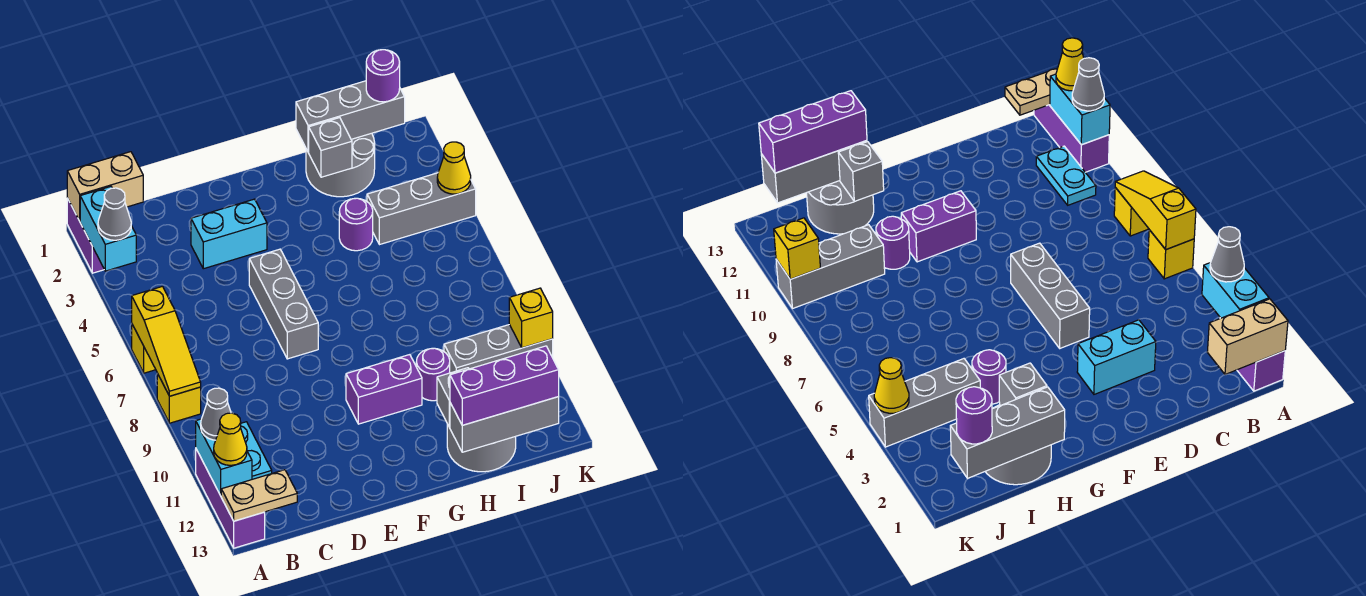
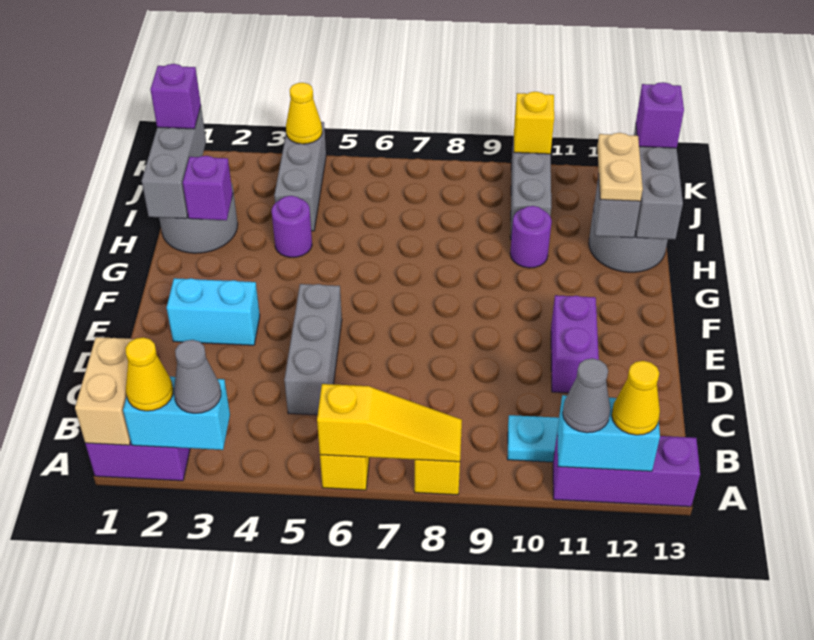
none -> yellow 1x1 cone [125,338,173,411]
tan 1x2 plate [221,470,297,521] -> tan 1x2 plate moved to [597,133,643,201]
cyan 1x2 brick [191,199,267,269] -> cyan 1x2 brick turned to [167,278,260,345]
grey 1x3 brick [249,249,318,359] -> grey 1x3 brick turned to [284,284,342,415]
purple 1x2 brick [346,355,422,424] -> purple 1x2 brick moved to [551,295,599,393]
grey 1x1 brick [309,118,352,177] -> purple 1x1 brick [183,156,233,220]
purple 1x3 brick [450,346,559,425] -> purple 1x1 brick [636,82,684,148]
purple 1x1 round brick [366,50,400,102] -> purple 1x1 brick [150,64,201,129]

